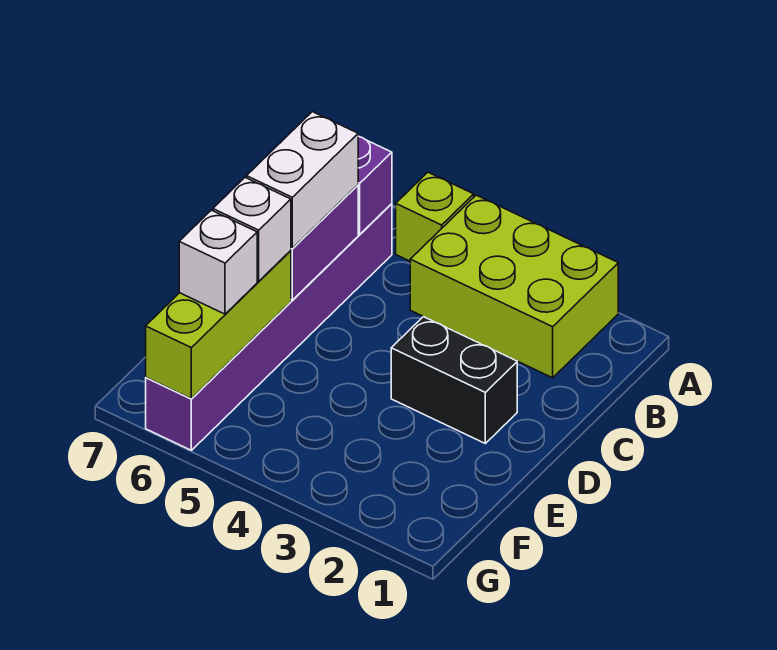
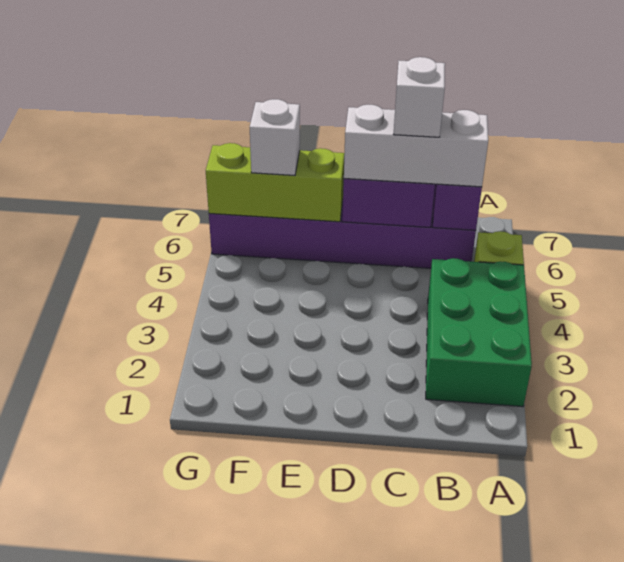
lime 2x3 brick [410,195,618,378] -> green 2x3 brick [426,258,532,407]
white 1x2 brick [247,112,359,248] -> white 1x3 brick [344,105,488,187]
black 1x2 brick [391,317,517,443] -> none
white 1x1 brick [213,178,291,281] -> white 1x1 brick moved to [394,57,445,137]

